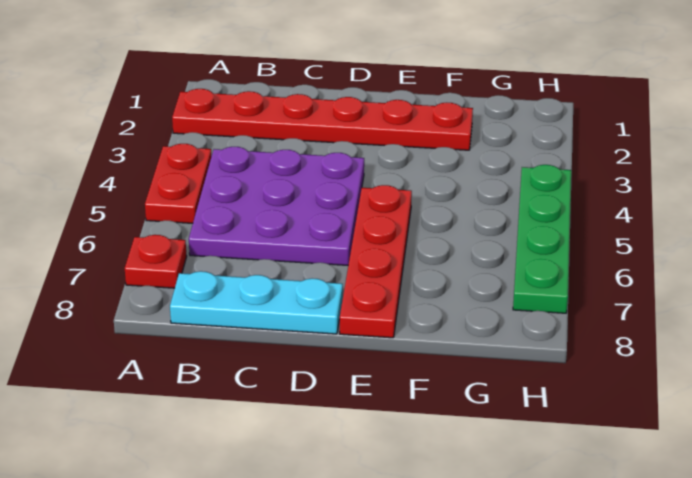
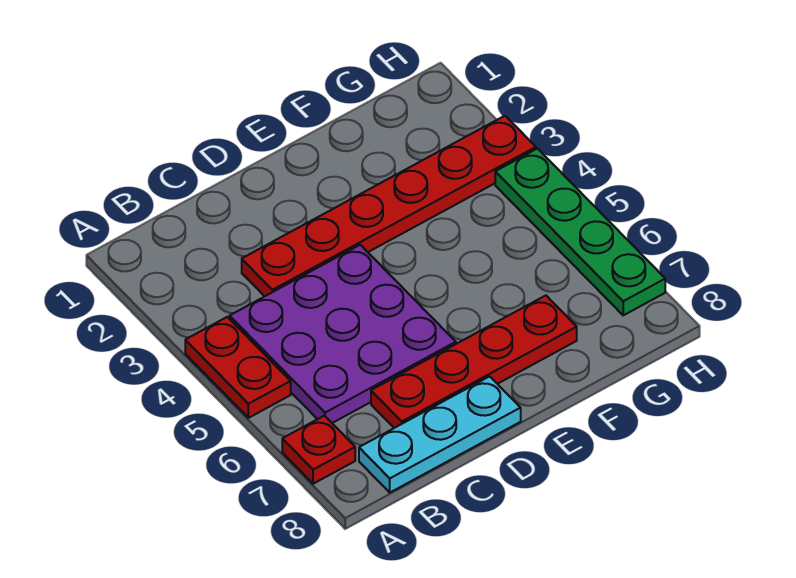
red 1x6 plate [172,89,473,150] -> red 1x6 plate moved to [242,116,536,296]
red 1x4 plate [340,185,412,338] -> red 1x4 plate turned to [371,296,577,428]

